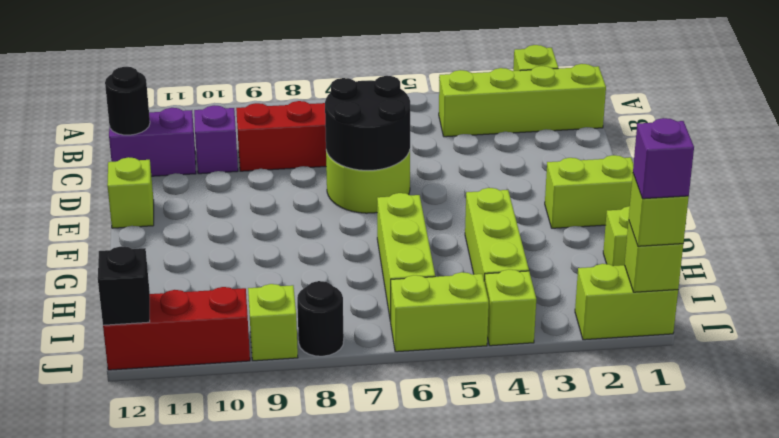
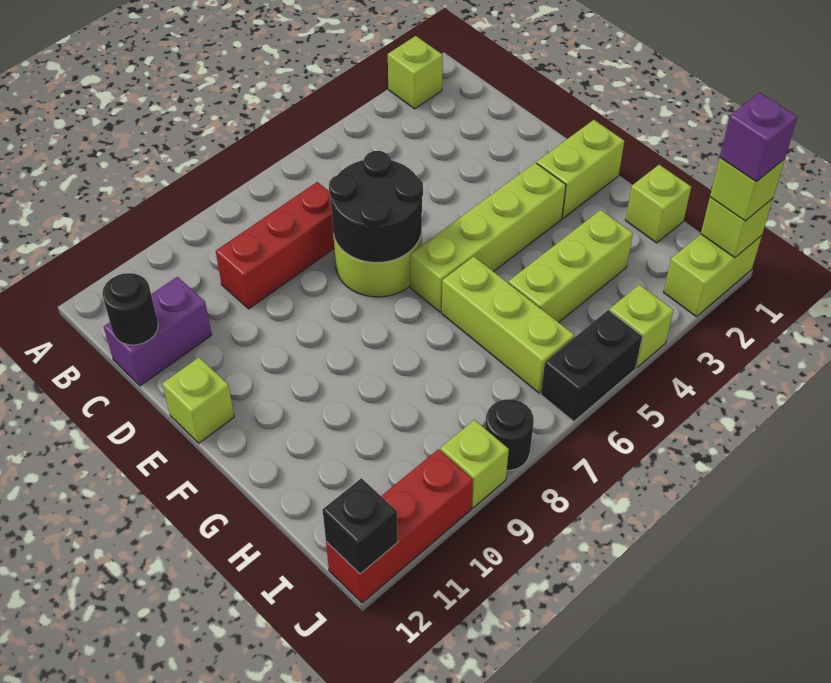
lime 1x4 brick [439,64,606,137] -> lime 1x4 brick moved to [410,163,566,312]
purple 1x1 brick [194,105,238,174] -> none
lime 1x3 brick [465,188,529,280] -> lime 1x3 brick turned to [508,210,633,322]
lime 1x2 brick [391,272,489,352] -> black 1x2 brick [541,310,642,421]

